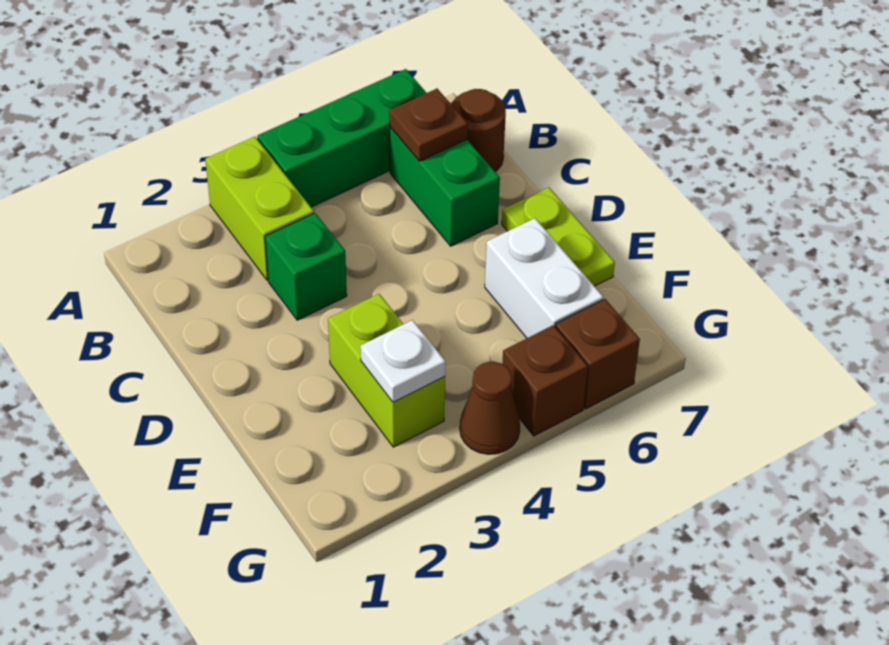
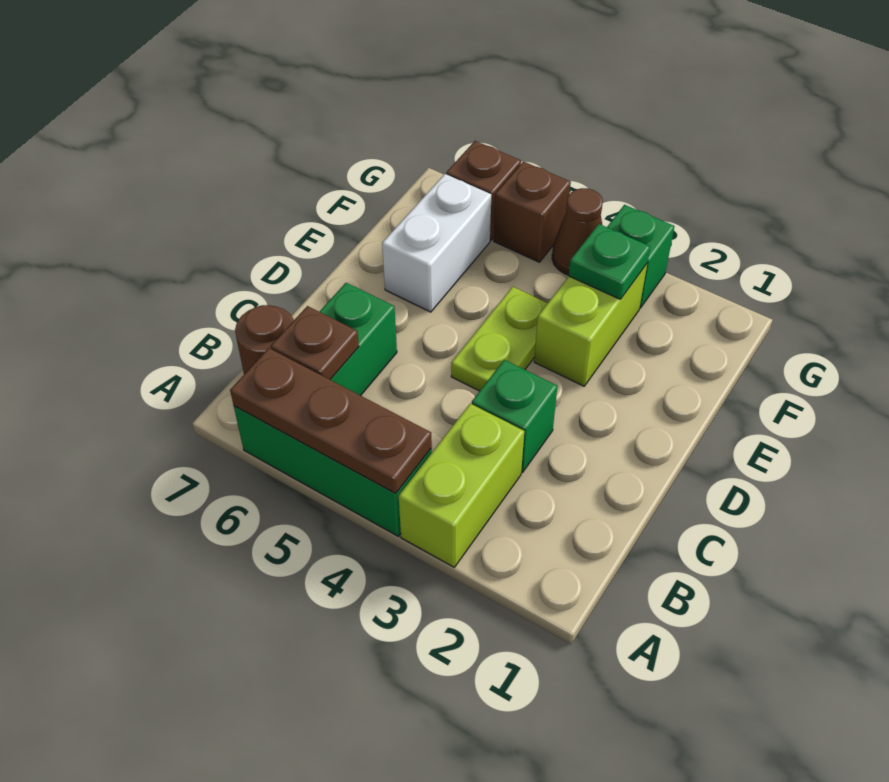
none -> brown 1x3 plate [230,348,432,493]
lime 1x2 plate [502,187,615,286] -> lime 1x2 plate moved to [451,287,548,391]
white 1x1 plate [360,320,446,402] -> green 1x1 plate [569,224,650,299]
none -> green 1x1 brick [607,205,674,308]

